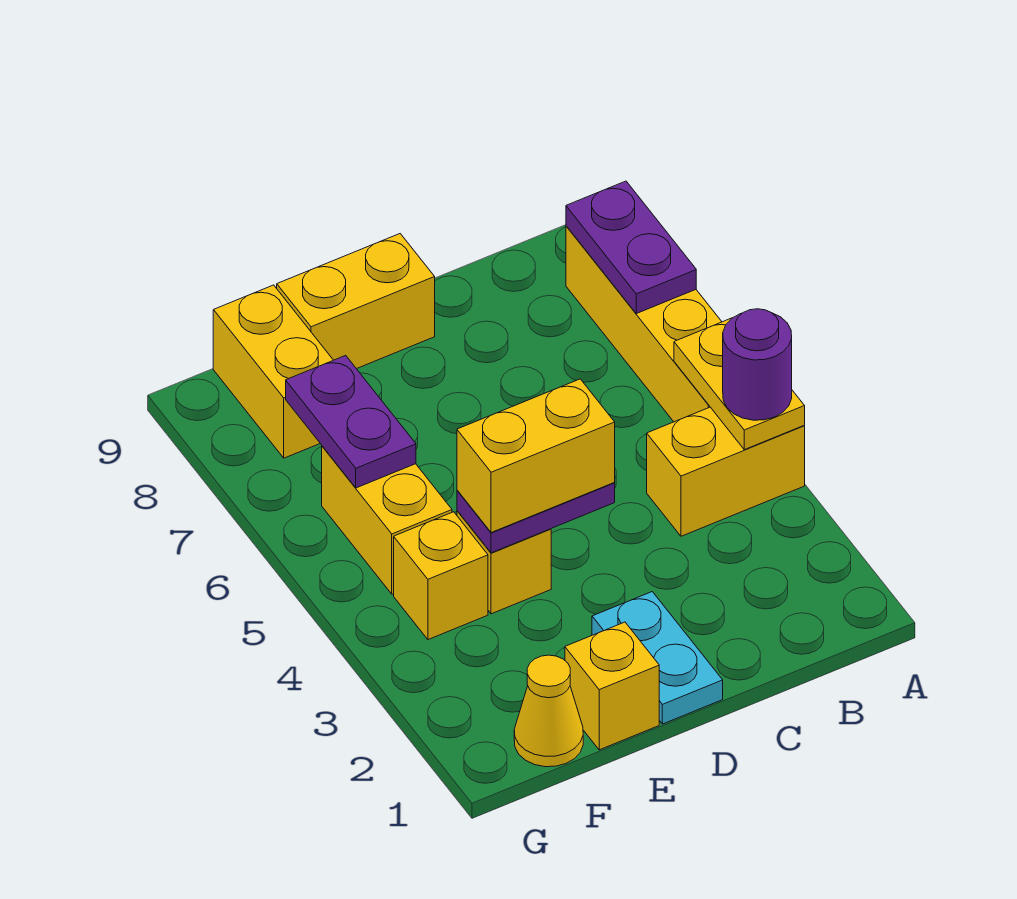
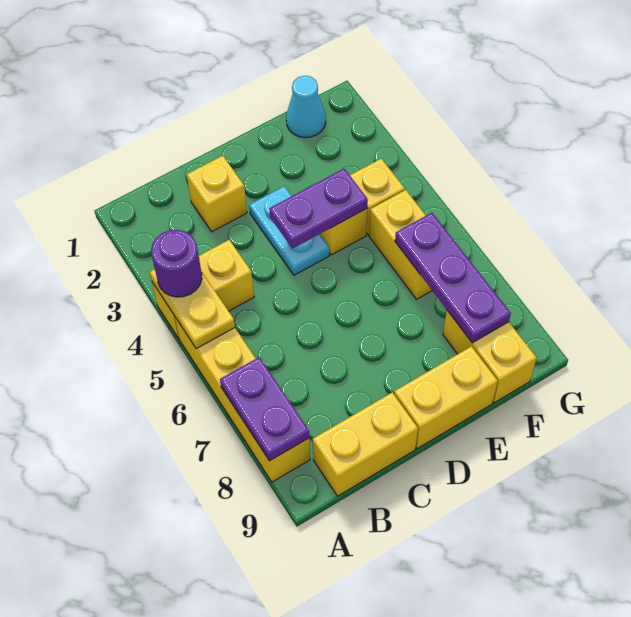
cyan 1x2 plate [592,592,723,724] -> cyan 1x2 plate moved to [249,186,329,275]
yellow 1x2 brick [457,379,615,533] -> yellow 1x2 brick moved to [313,392,418,496]
yellow 1x1 brick [565,622,659,750] -> yellow 1x1 brick moved to [187,156,247,232]
yellow 1x1 cone [514,655,583,767] -> cyan 1x1 cone [286,76,326,138]
purple 1x2 plate [286,355,416,488] -> purple 1x3 plate [395,213,511,343]

